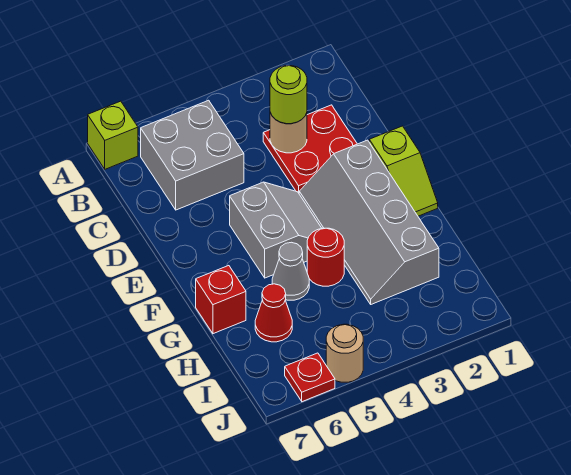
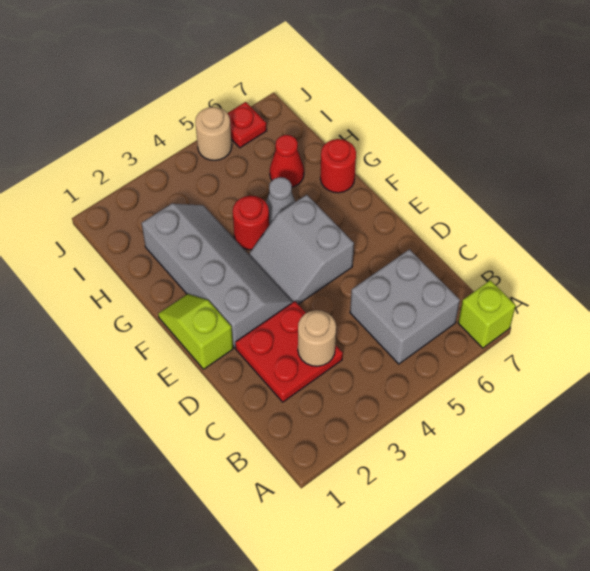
lime 1x1 round brick [270,66,307,124] -> none
red 1x1 brick [196,266,246,334] -> red 1x1 round brick [320,139,356,193]

